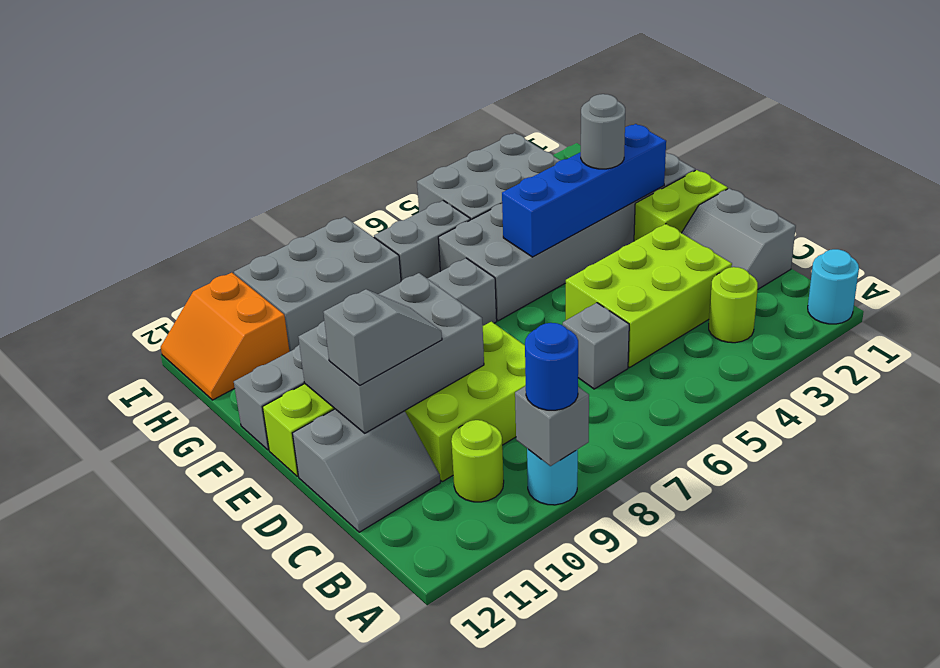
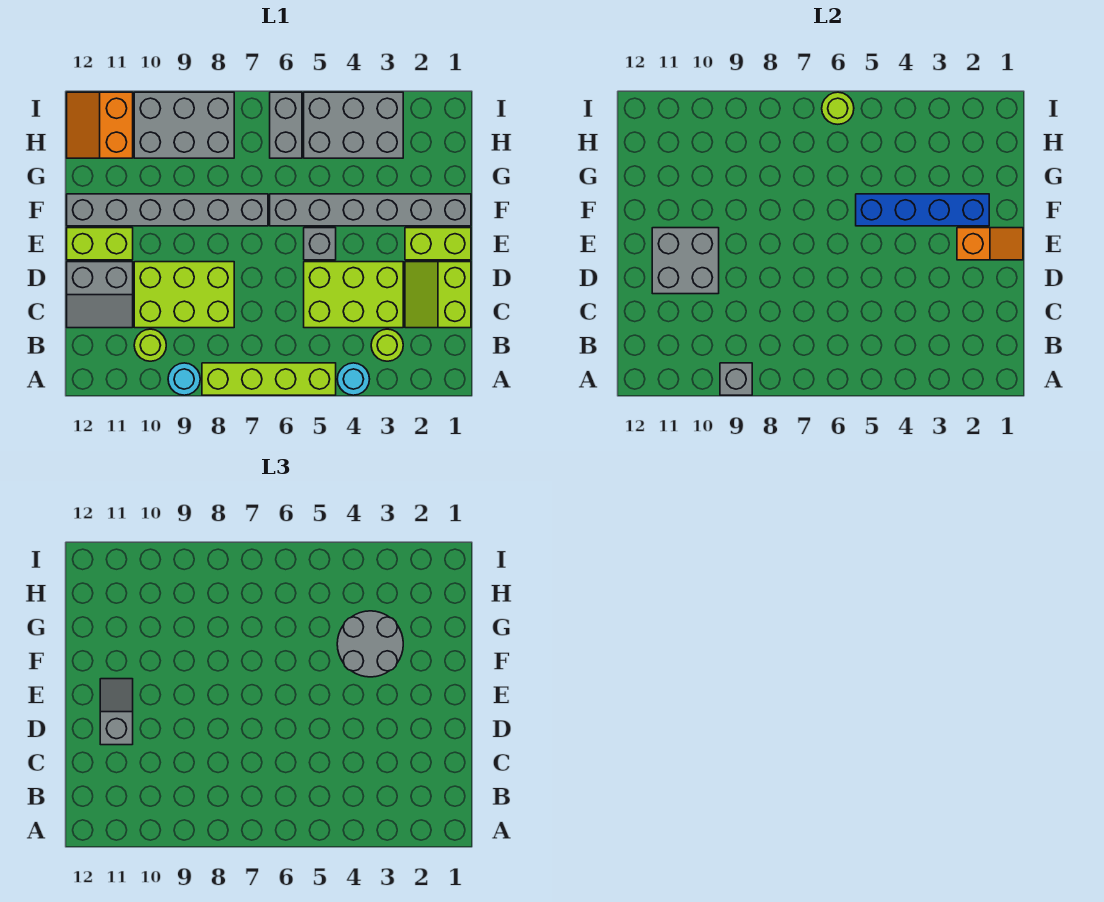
cyan 1x1 round brick [808,249,859,324] -> cyan 1x1 round brick moved to [337,363,370,395]
none -> lime 1x4 brick [202,363,336,395]
blue 1x1 round brick [525,323,578,410] -> none
grey 2x2 slope [682,188,796,289] -> lime 2x2 slope [405,262,471,328]
grey 1x1 brick [563,303,629,389] -> grey 1x1 brick moved to [304,228,336,260]
grey 2x3 brick [299,273,484,433] -> grey 2x2 brick [652,228,719,294]
grey 1x2 slope [323,289,442,385] -> grey 1x2 slope turned to [100,679,133,745]
none -> orange 1x2 slope [957,228,1023,260]
grey 2x6 brick [438,153,695,321] -> grey 1x6 brick [270,194,471,226]
grey 1x1 round brick [581,94,625,169] -> grey 2x2 round brick [337,611,403,677]
grey 1x2 brick [374,201,471,281] -> grey 1x2 brick turned to [270,92,302,158]
none -> lime 1x1 round brick [822,92,854,124]

